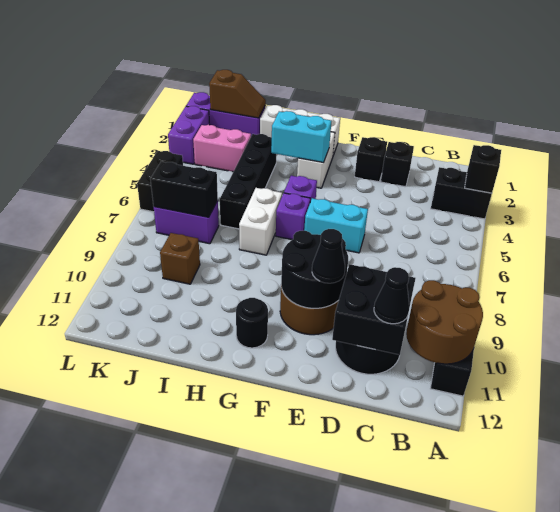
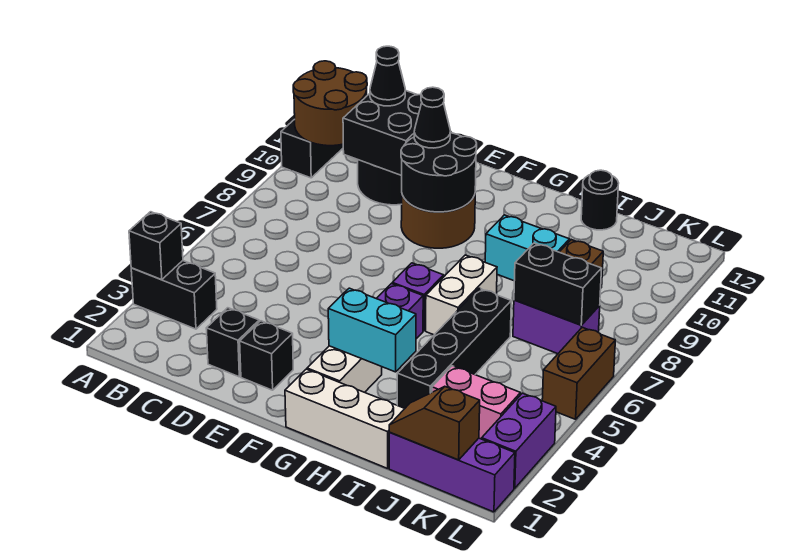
cyan 1x2 brick [304,198,368,253] -> cyan 1x2 brick moved to [485,215,570,281]
black 1x1 round brick [236,298,268,348] -> black 1x1 round brick moved to [581,170,619,230]
black 1x2 brick [137,151,183,212] -> brown 1x2 brick [542,327,615,419]

